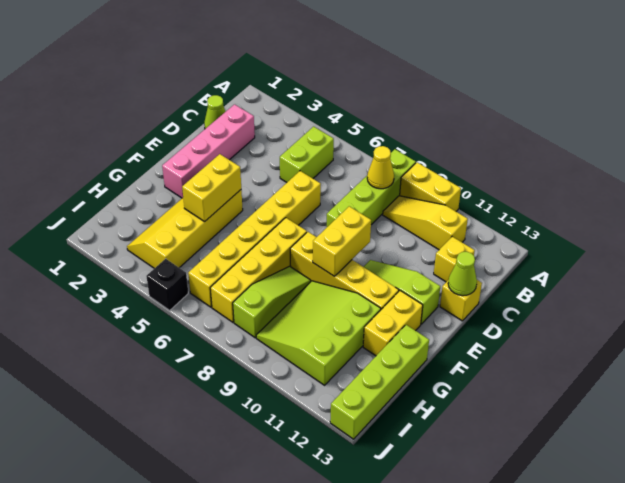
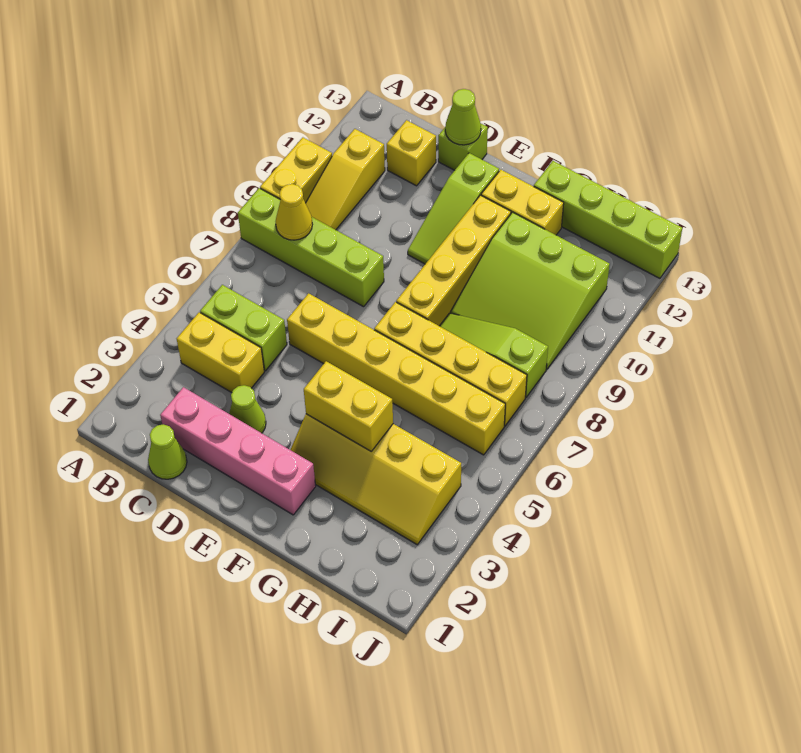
none -> lime 1x1 cone [229,385,266,433]
yellow 1x1 brick [440,280,482,321] -> lime 1x1 brick [438,124,488,170]
yellow 1x2 brick [313,206,371,277] -> yellow 1x2 brick moved to [177,312,264,393]
black 1x1 brick [146,259,188,310] -> none

